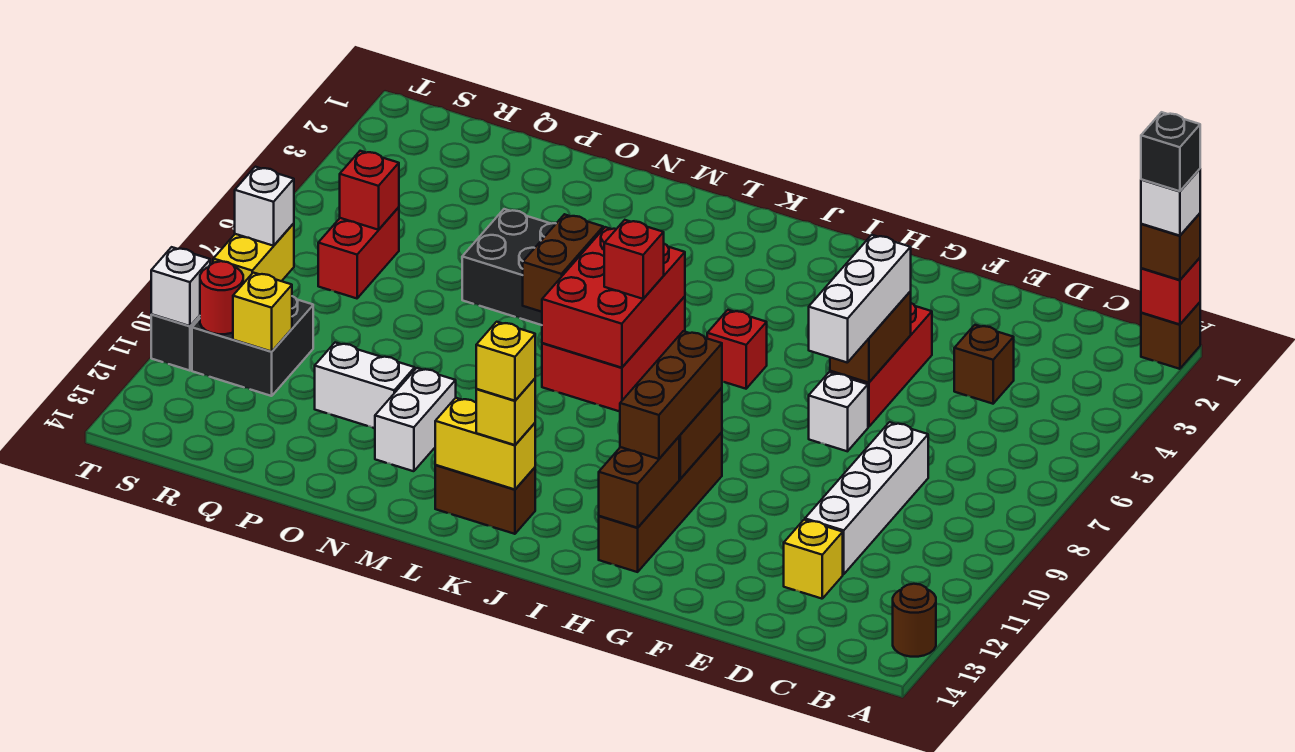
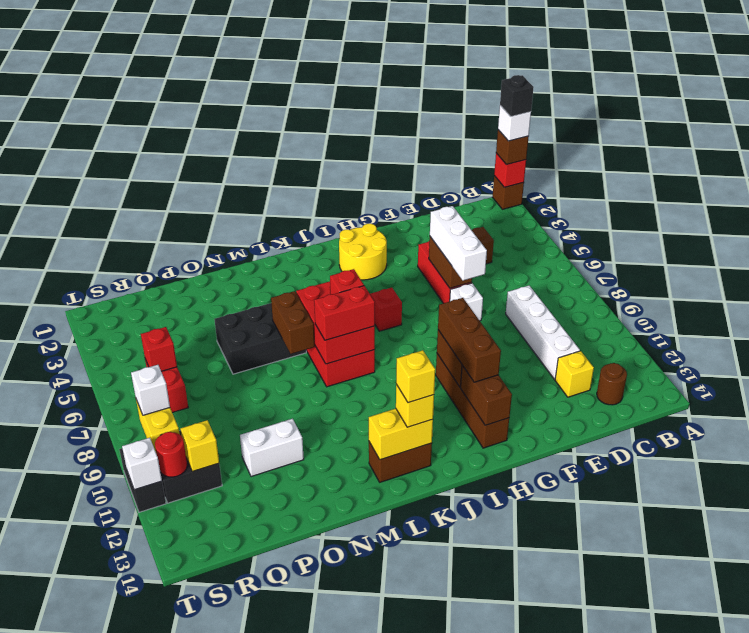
brown 1x1 round brick [893,584,936,657] -> brown 1x1 round brick moved to [597,363,627,405]
none -> yellow 2x2 round brick [339,224,387,280]
none -> red 1x2 brick [314,286,375,340]
white 1x2 brick [375,368,456,471] -> none

